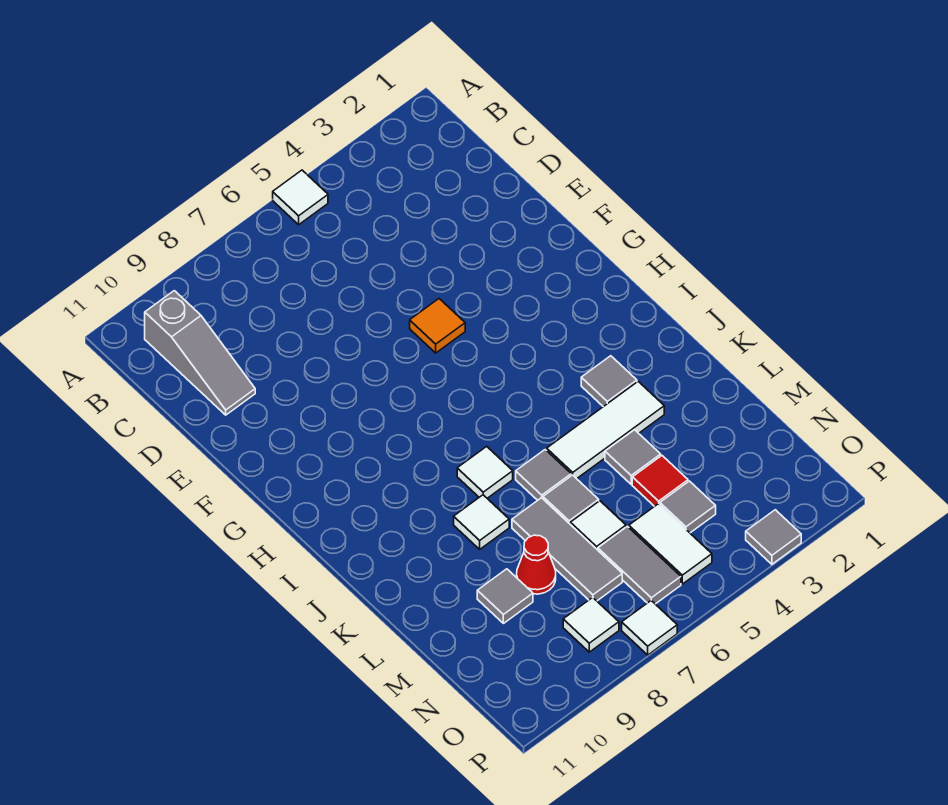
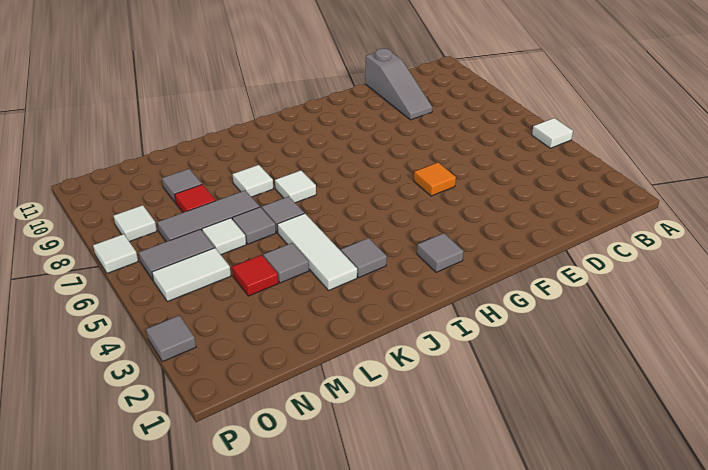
grey 1x3 slope [145,291,255,415] -> grey 1x3 slope turned to [365,49,432,120]
red 1x1 cone [517,535,556,594] -> red 1x1 tile [175,184,216,213]
grey 1x1 tile [660,481,716,533] -> grey 1x1 tile moved to [417,233,464,272]

